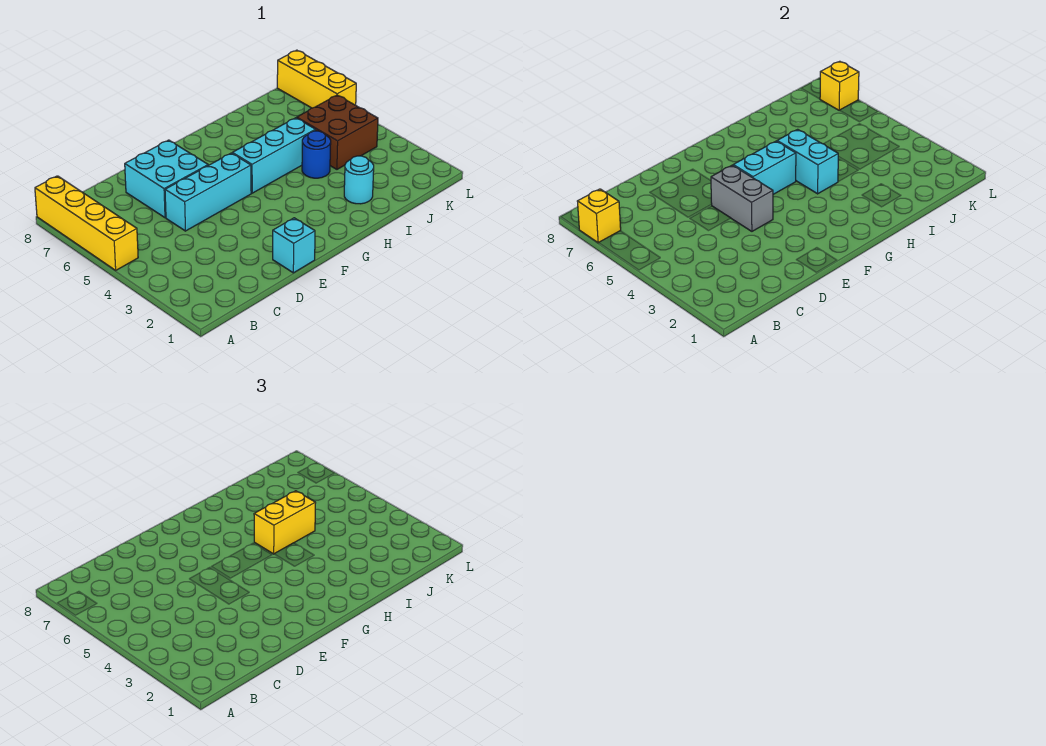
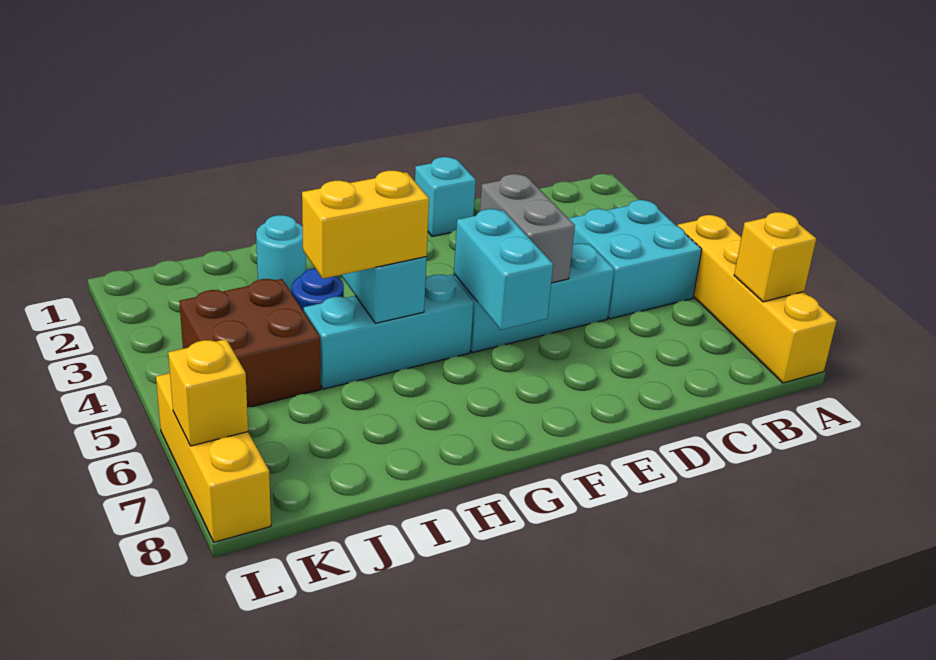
cyan 2x2 brick [125,140,208,218] -> cyan 2x2 brick moved to [568,200,702,319]
cyan 1x2 brick [733,141,796,194] -> cyan 1x2 brick turned to [454,209,553,330]

